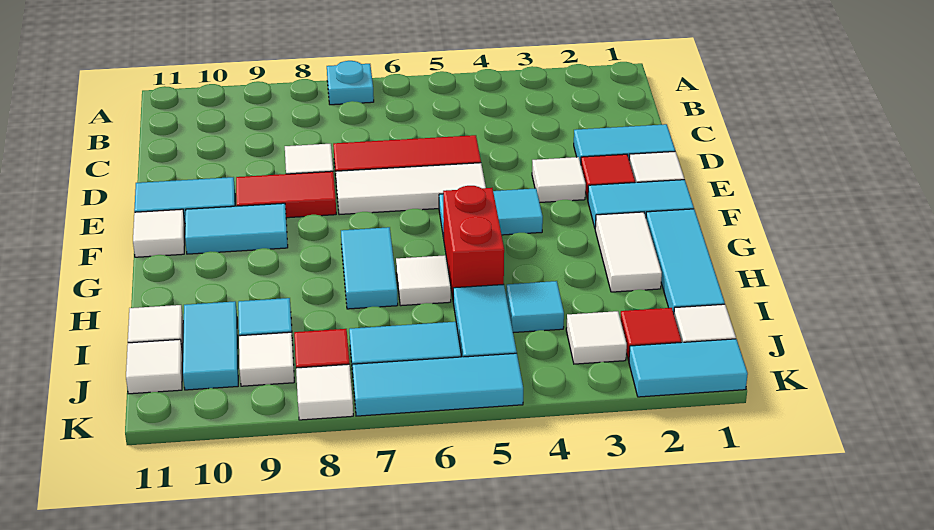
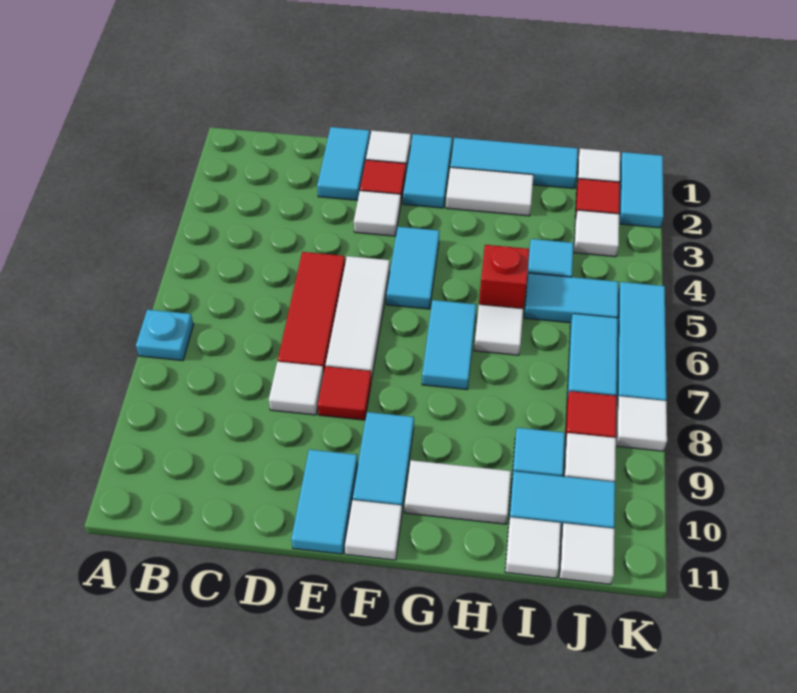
red 1x2 tile [236,171,336,218] -> red 1x1 tile [318,366,371,420]
red 1x2 brick [443,186,504,297] -> red 1x1 brick [479,245,529,309]
cyan 1x2 tile [341,227,398,309] -> cyan 1x2 tile turned to [422,300,476,389]
none -> white 1x2 tile [405,460,511,524]

